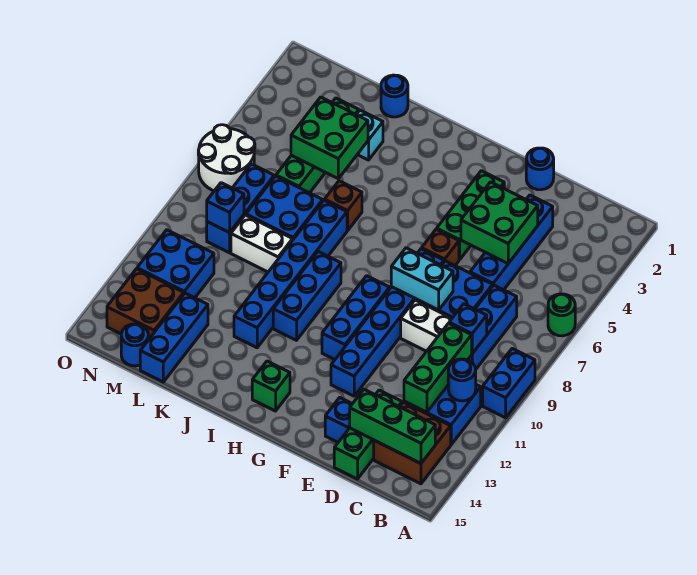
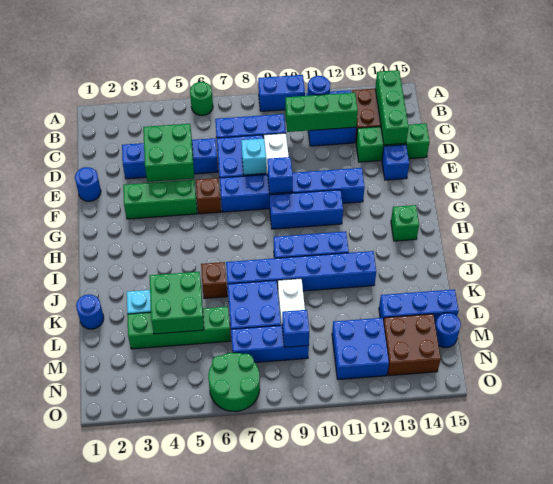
blue 1x1 brick [449,304,487,354] -> blue 1x1 brick moved to [267,157,293,194]
cyan 1x2 brick [391,248,453,310] -> cyan 1x1 brick [241,139,266,175]
white 2x2 round brick [198,125,255,191] -> green 2x2 round brick [208,353,260,411]

